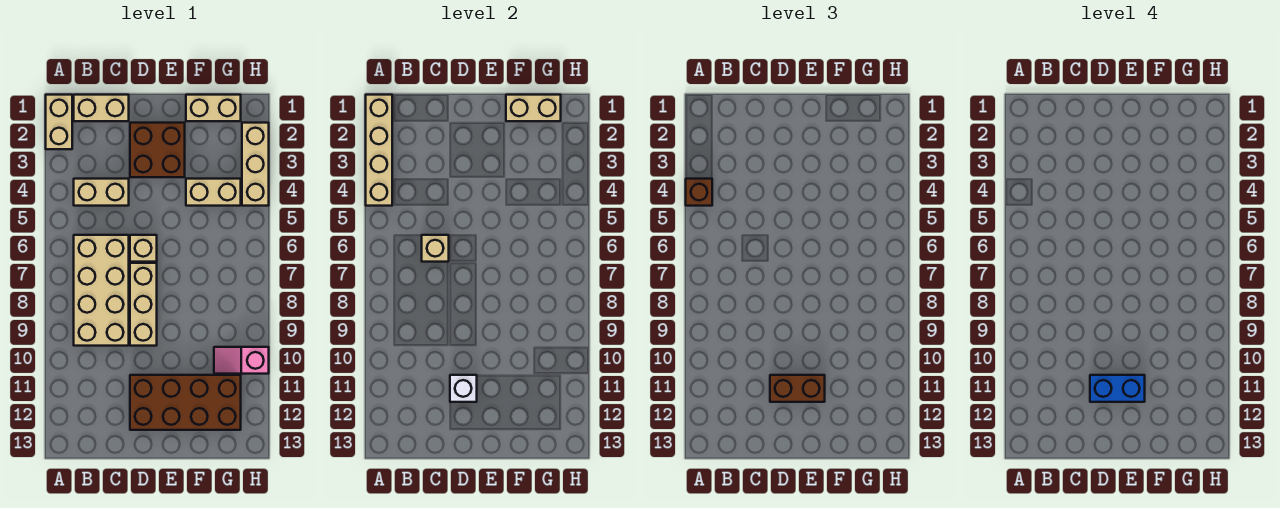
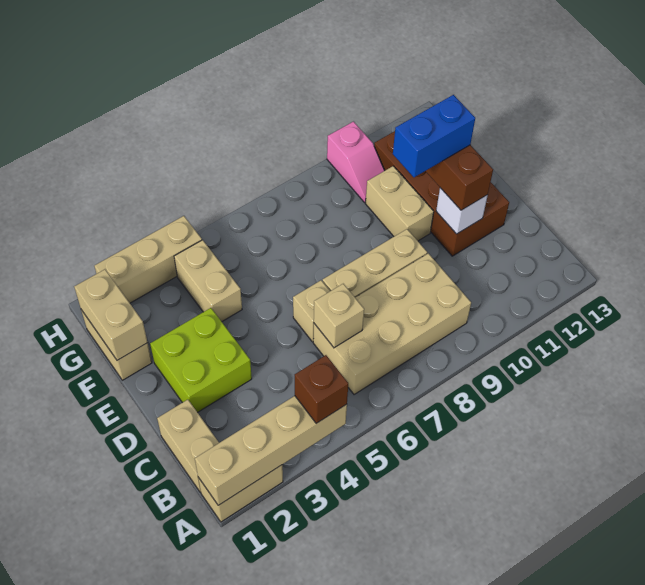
tan 1x2 brick [74,179,129,206] -> tan 1x2 brick moved to [365,166,434,241]
brown 2x2 brick [130,123,185,177] -> lime 2x2 brick [150,308,252,412]
blue 1x2 brick [1090,375,1145,402] -> blue 1x2 brick turned to [393,95,475,177]

